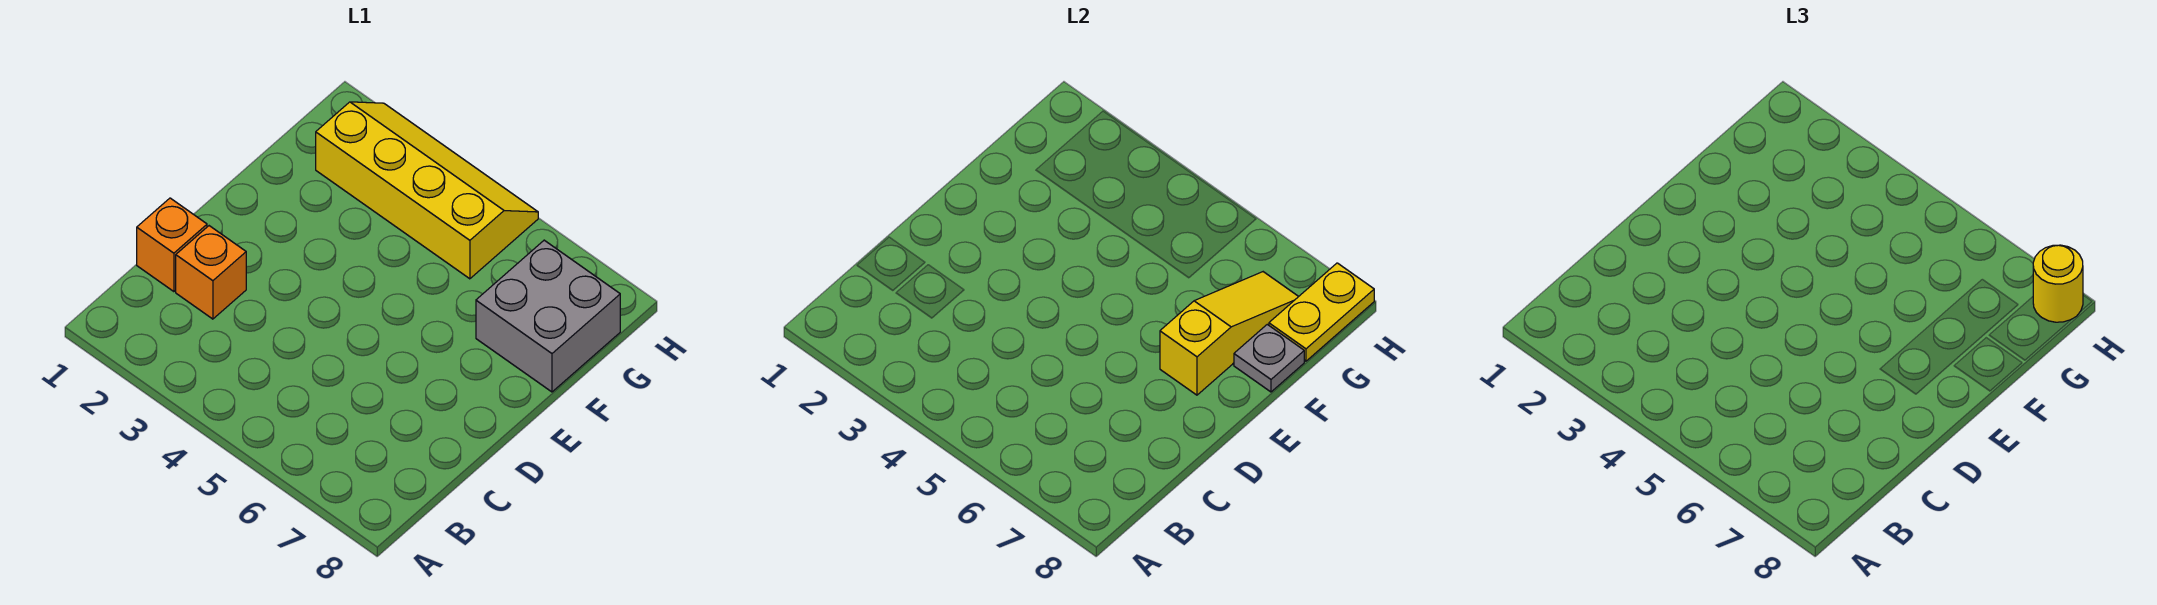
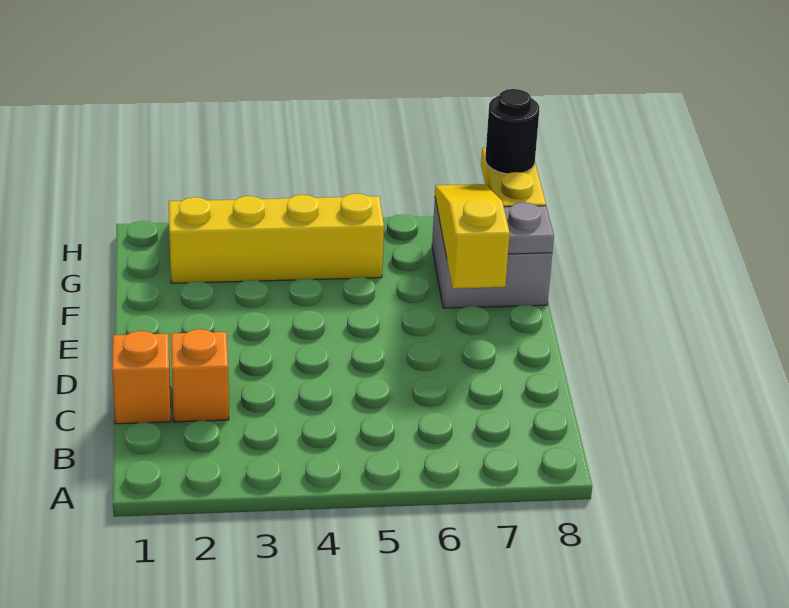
yellow 1x1 round brick [2033,245,2083,322] -> black 1x1 round brick [485,89,539,174]

